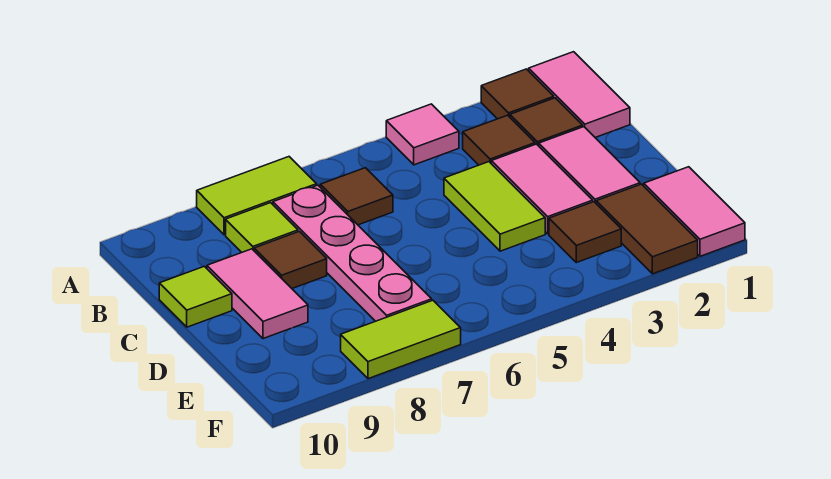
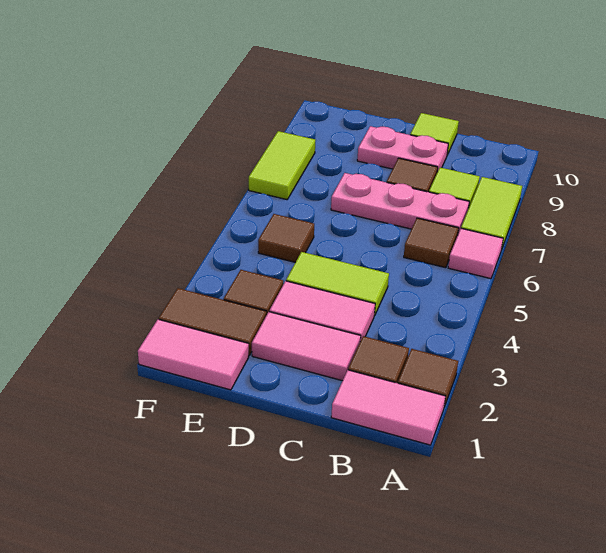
pink 1x1 tile [386,104,459,165] -> pink 1x1 tile moved to [448,228,503,279]
brown 1x1 tile [463,115,535,165] -> brown 1x1 tile moved to [258,214,314,262]
pink 1x4 plate [273,185,432,321] -> pink 1x3 plate [331,173,469,233]
pink 1x2 tile [207,249,308,339] -> pink 1x2 plate [357,126,448,172]

